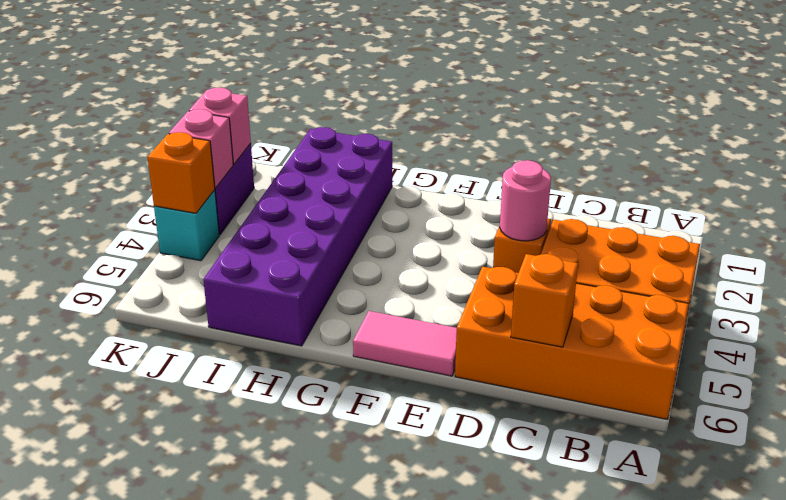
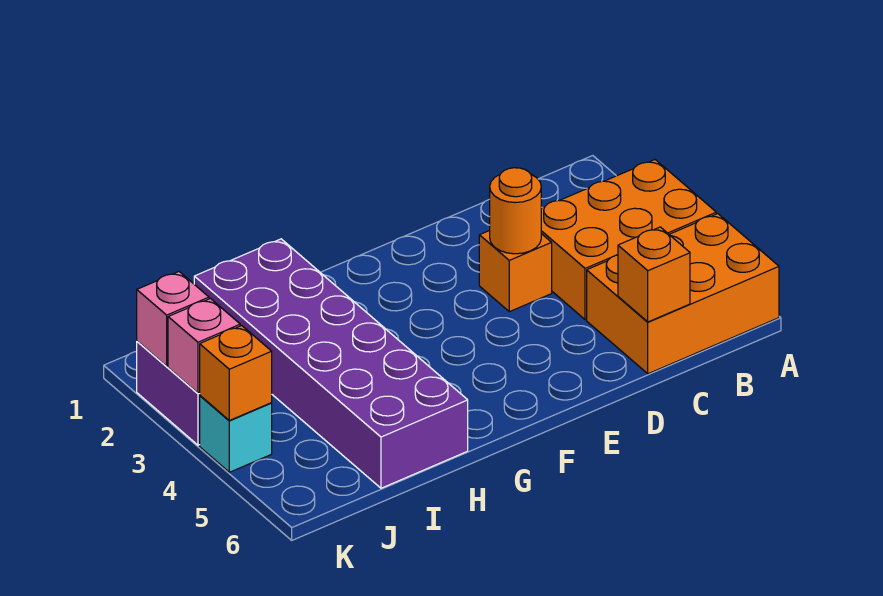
orange 2x4 brick [455,267,689,419] -> orange 2x3 brick [587,214,779,374]
pink 1x1 round brick [500,160,551,241] -> orange 1x1 round brick [490,168,541,254]
pink 1x2 tile [353,311,457,376] -> none

